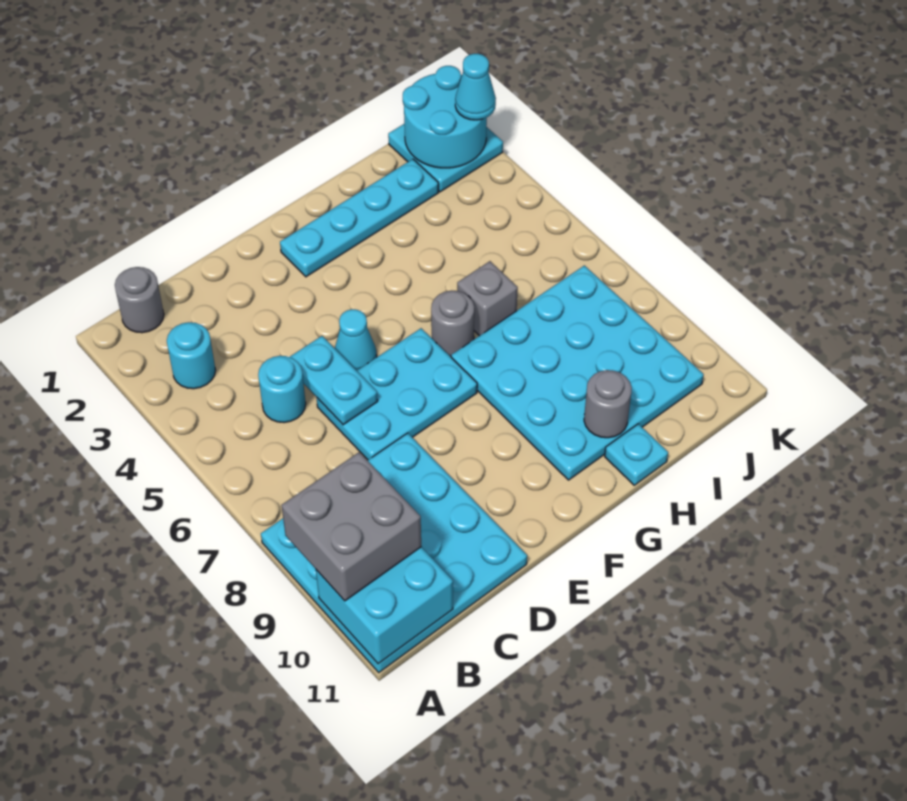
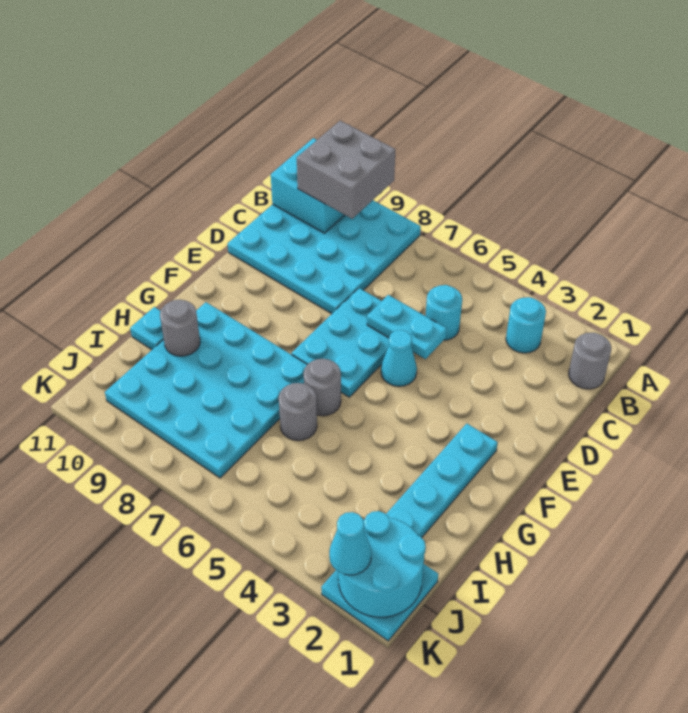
grey 1x1 brick [457,261,518,336] -> grey 1x1 round brick [279,383,317,441]

